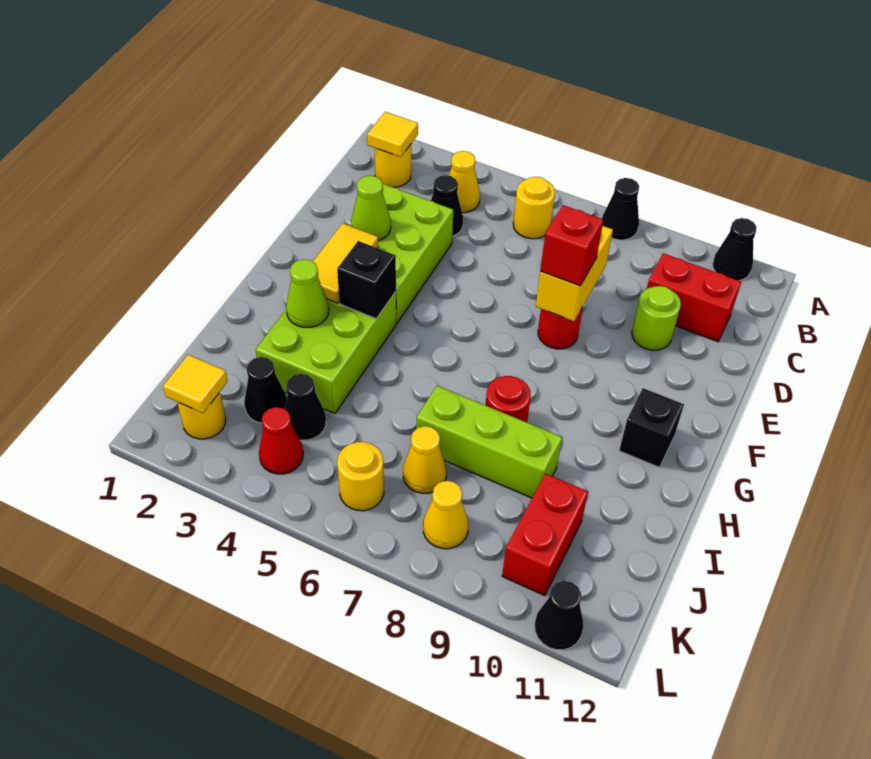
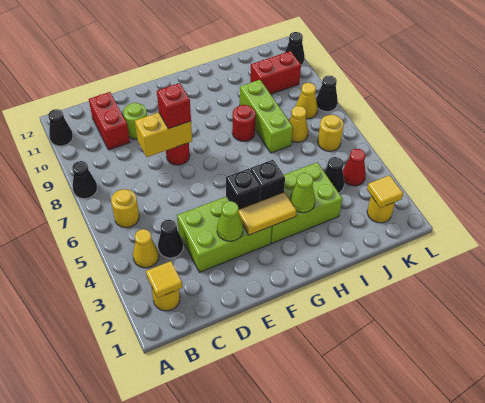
black 1x1 brick [619,388,684,467] -> black 1x1 brick moved to [226,169,261,209]
black 1x1 cone [244,357,287,423] -> black 1x1 cone moved to [316,75,338,112]

